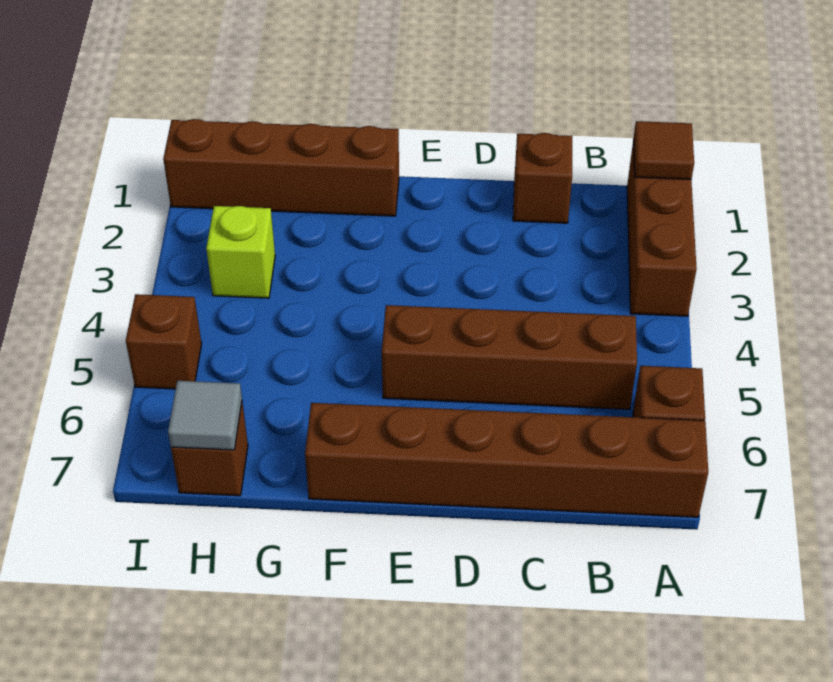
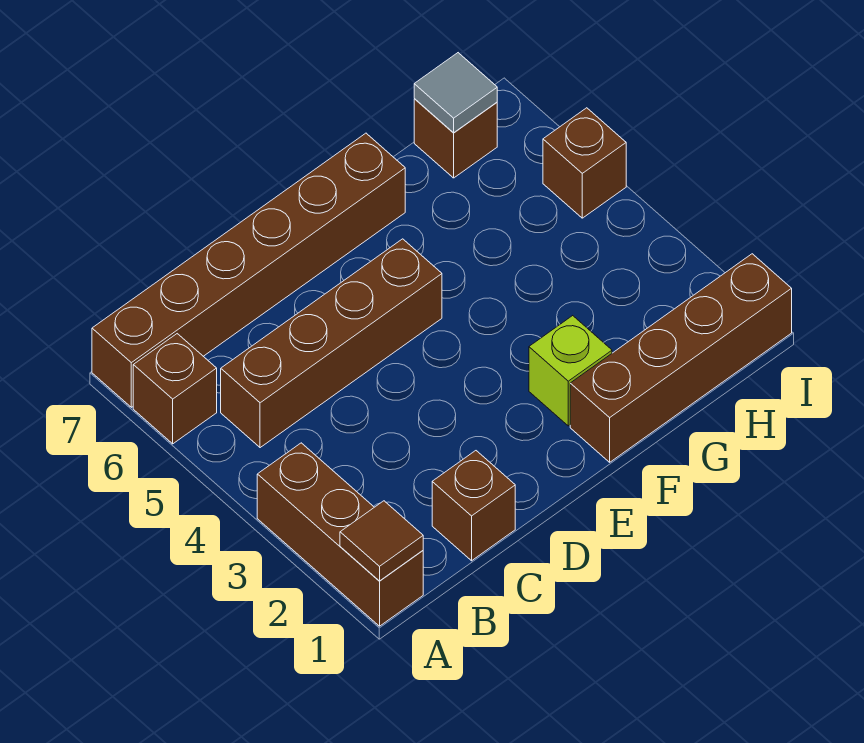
lime 1x1 brick [206,206,275,298] -> lime 1x1 brick moved to [529,316,612,426]

